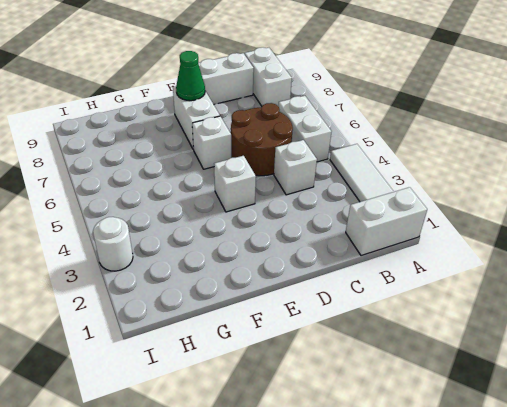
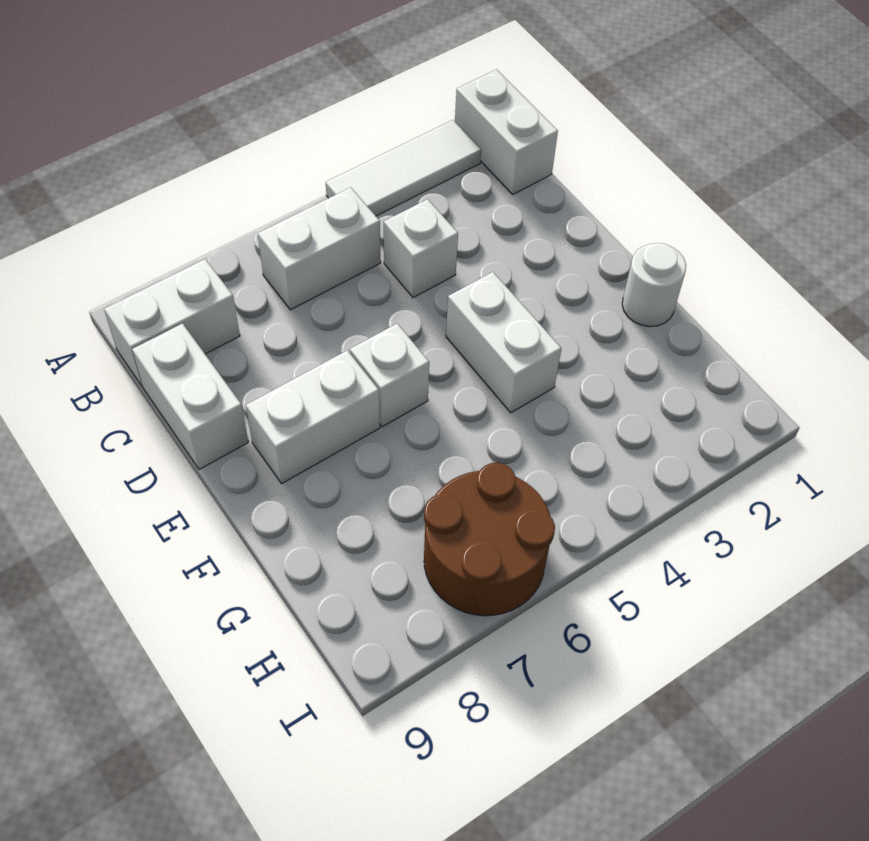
brown 2x2 round brick [231,103,293,176] -> brown 2x2 round brick moved to [424,463,555,616]
white 1x1 brick [214,156,256,212] -> white 1x2 brick [446,272,561,413]
green 1x1 cone [176,51,205,101] -> none
white 1x1 round brick [93,217,133,271] -> white 1x1 round brick moved to [622,243,686,327]

